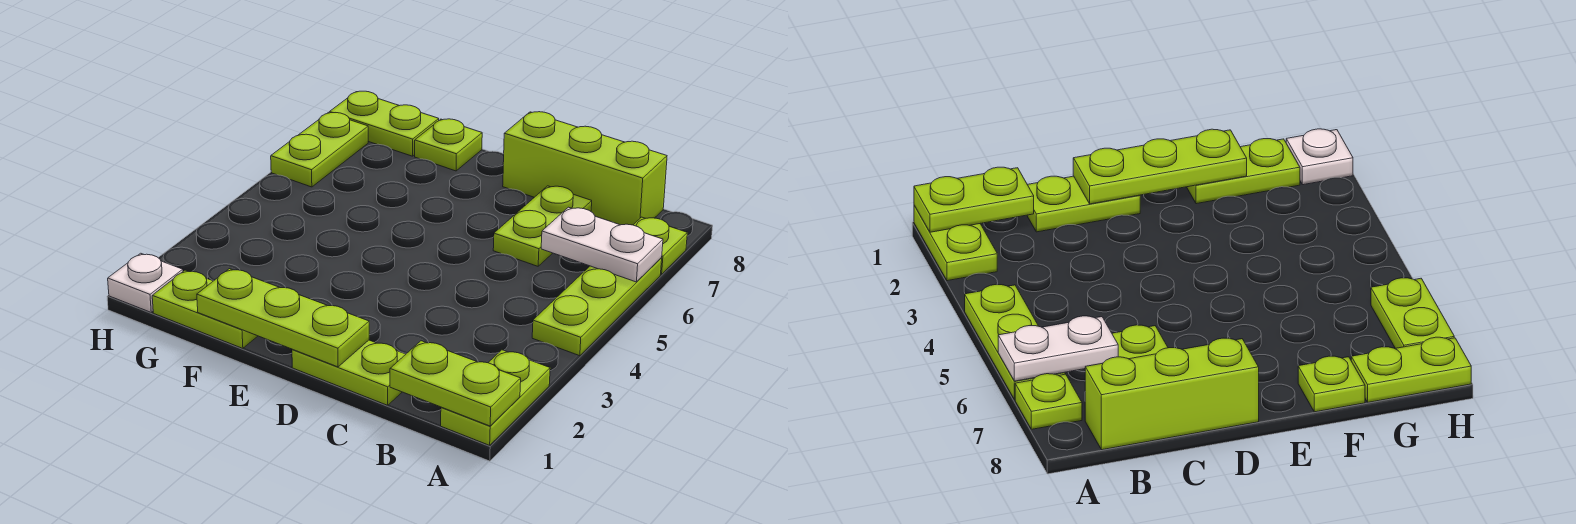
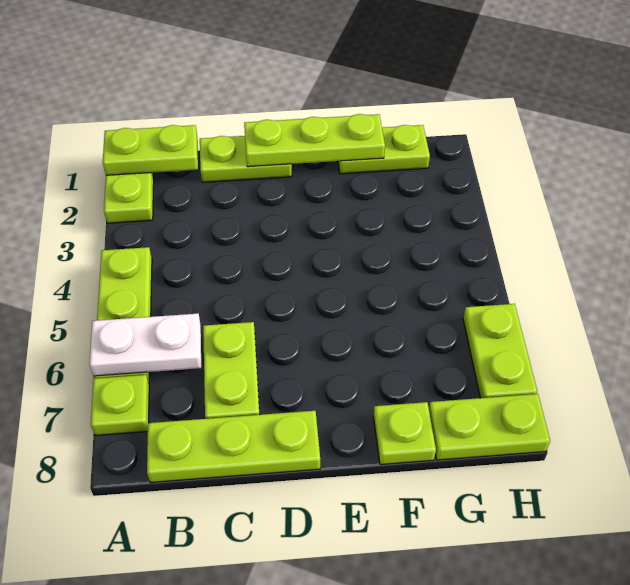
lime 1x3 brick [503,112,667,225] -> lime 1x3 plate [147,411,320,483]
white 1x1 plate [108,253,183,312] -> none

